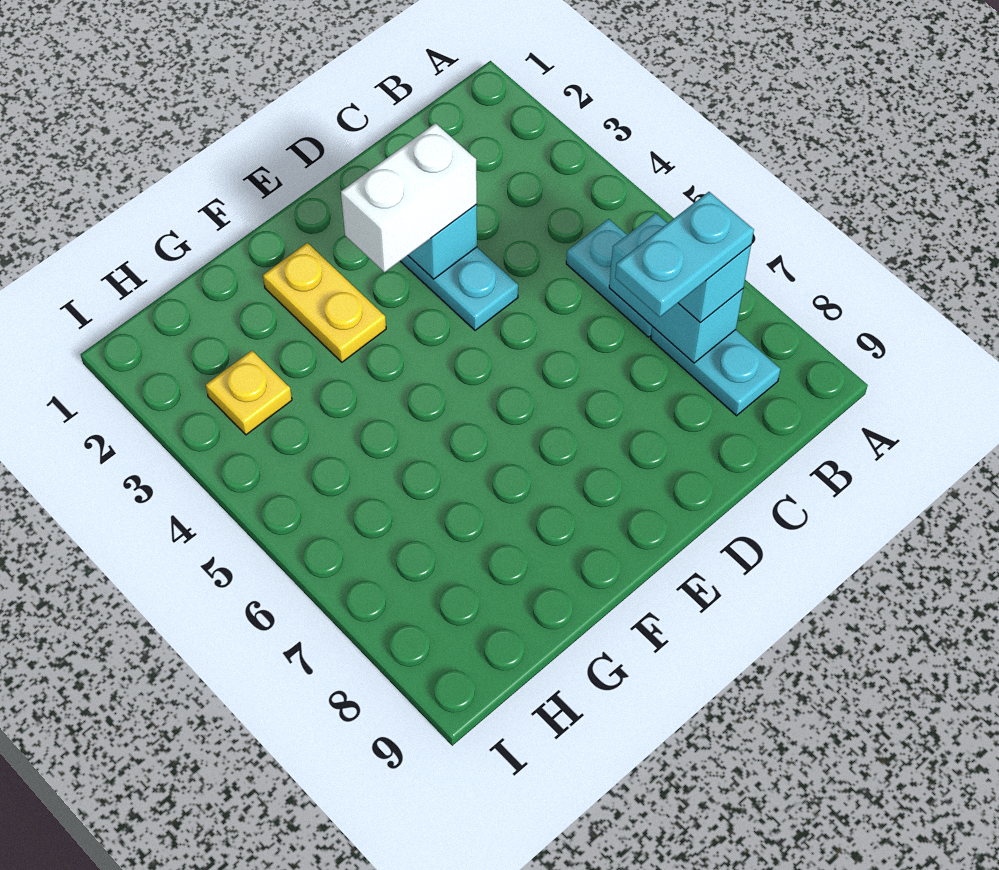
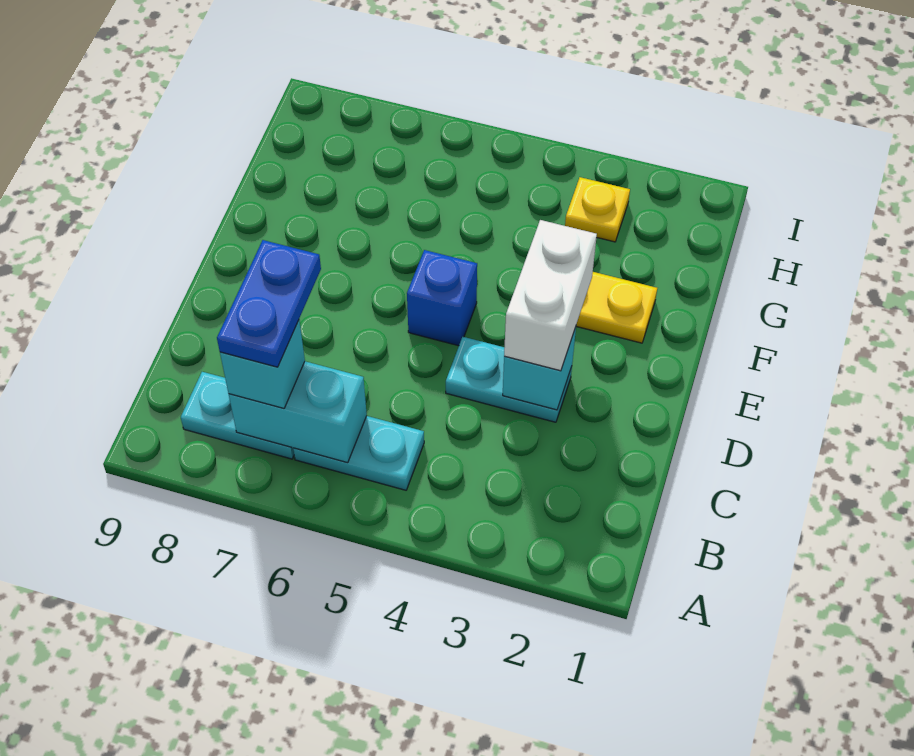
cyan 1x2 plate [615,192,754,317] -> blue 1x2 plate [217,240,321,367]
none -> blue 1x1 brick [407,250,477,346]

